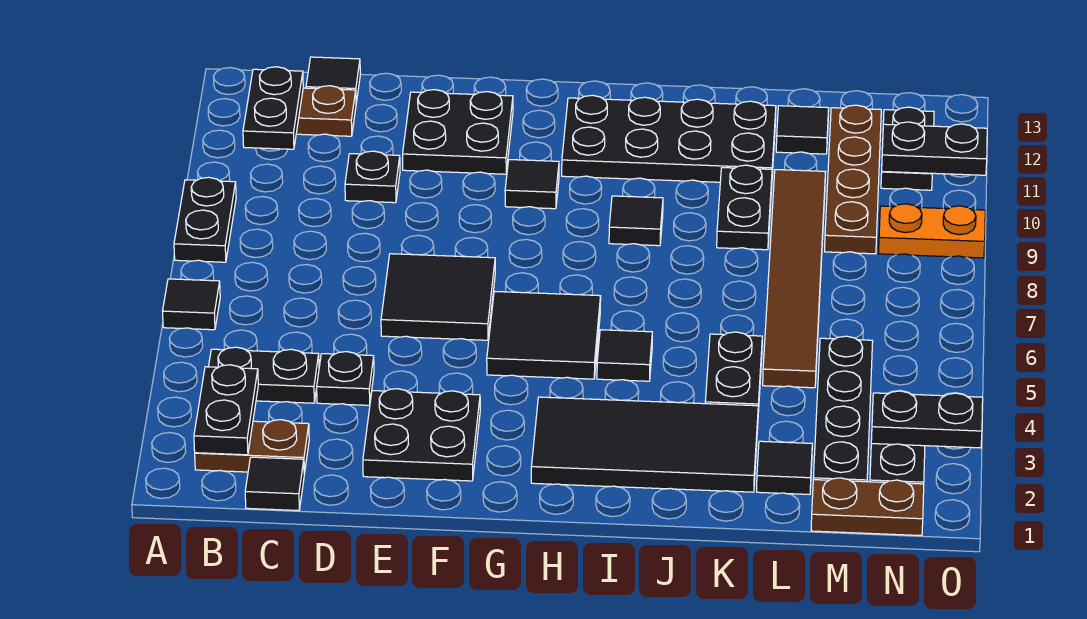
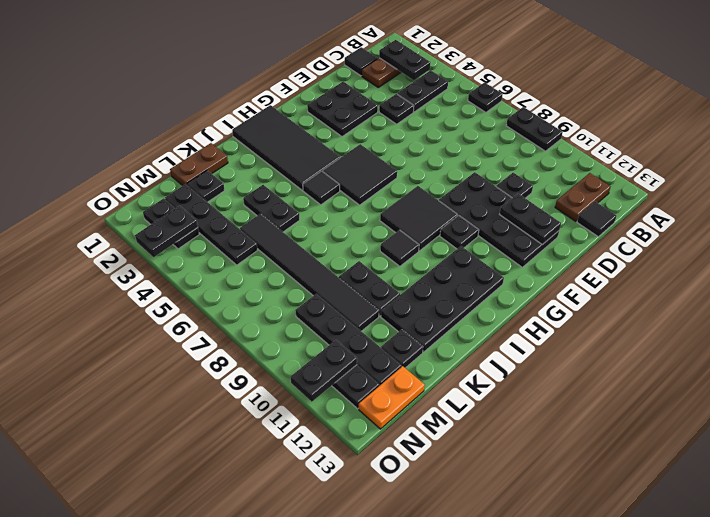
black 1x1 tile [163,279,220,330] -> black 1x1 plate [468,83,503,112]
black 1x2 plate [243,67,303,149] -> black 1x2 plate moved to [500,194,561,245]
black 2x2 tile [381,254,495,340] -> black 2x2 tile moved to [380,186,458,251]
black 2x2 plate [403,90,513,174] -> black 2x4 plate [439,172,559,267]
black 1x1 tile [505,160,559,209] -> black 1x1 plate [440,215,479,249]
black 2x4 tile [531,397,758,492] -> black 2x4 tile turned to [232,105,340,190]
black 1x1 tile [757,441,812,494] -> black 1x1 plate [187,170,225,202]
brown 1x6 tile [763,170,826,388] -> black 1x6 tile [240,214,379,331]
black 1x1 tile [776,106,829,154] -> black 1x1 plate [381,329,423,368]
brown 1x2 plate [811,478,924,536] -> brown 1x2 plate moved to [170,143,228,186]
brown 1x4 plate [825,105,881,254] -> black 1x4 plate [295,294,402,386]
orange 1x2 plate [878,204,985,258] -> orange 1x2 plate moved to [359,366,425,429]

